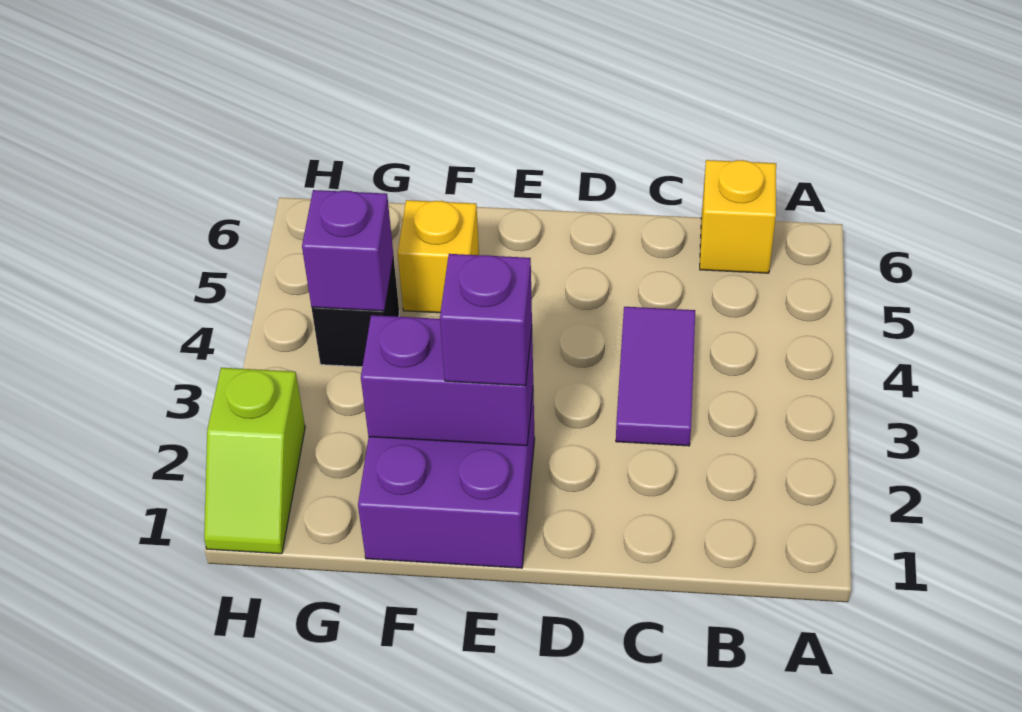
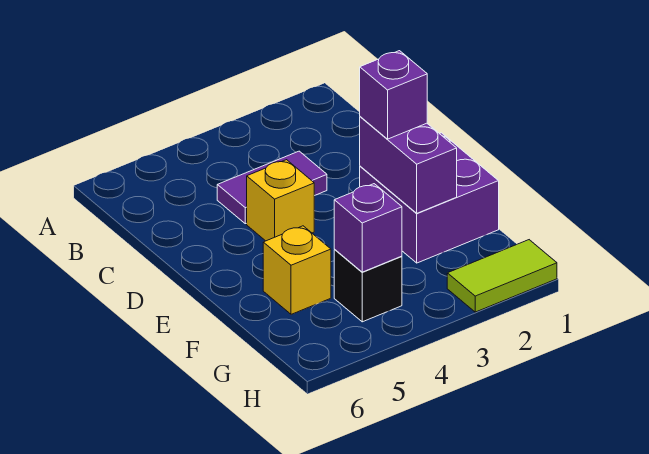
yellow 1x1 brick [700,160,776,273] -> yellow 1x1 brick moved to [247,160,314,241]
lime 1x2 slope [204,368,305,554] -> lime 1x2 tile [447,240,557,312]

